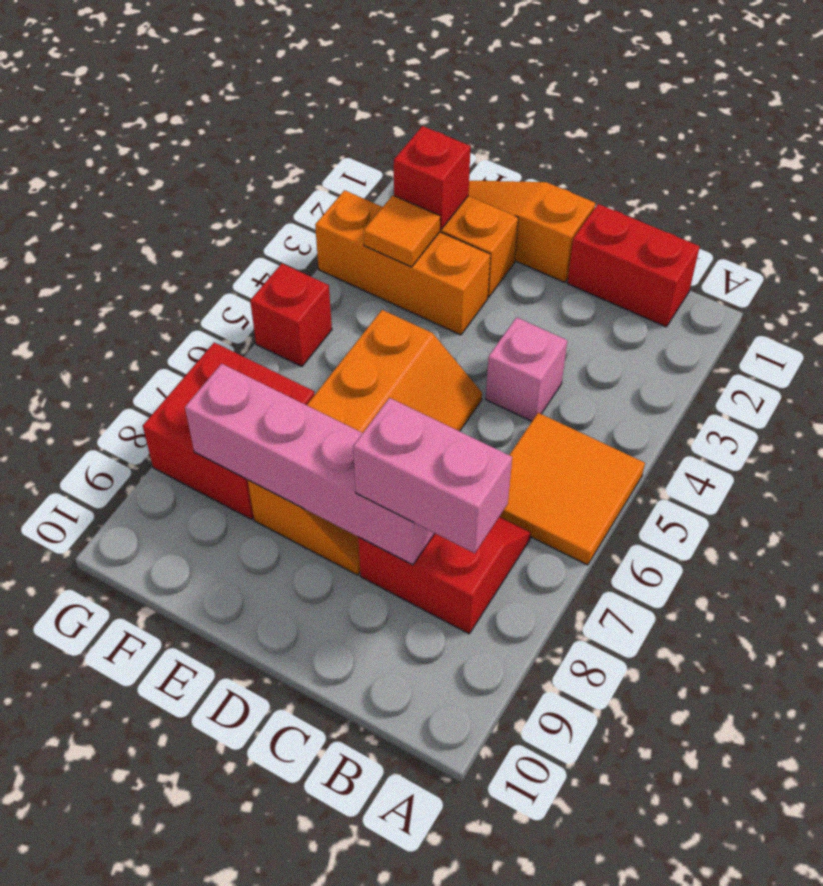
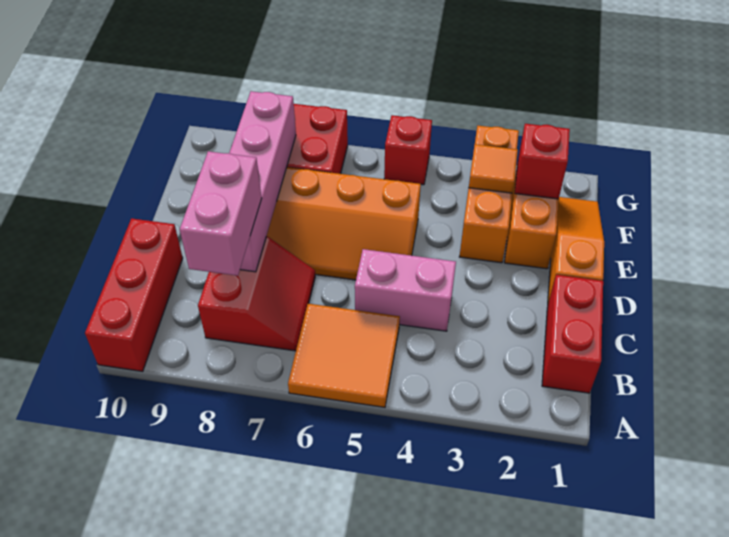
none -> red 1x3 brick [85,219,183,371]
pink 1x1 brick [486,317,567,421] -> pink 1x2 brick [355,249,456,331]

